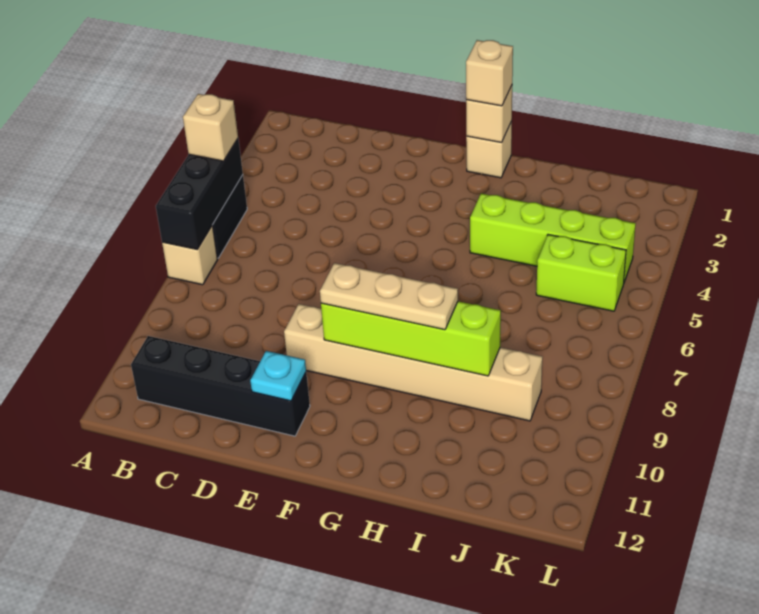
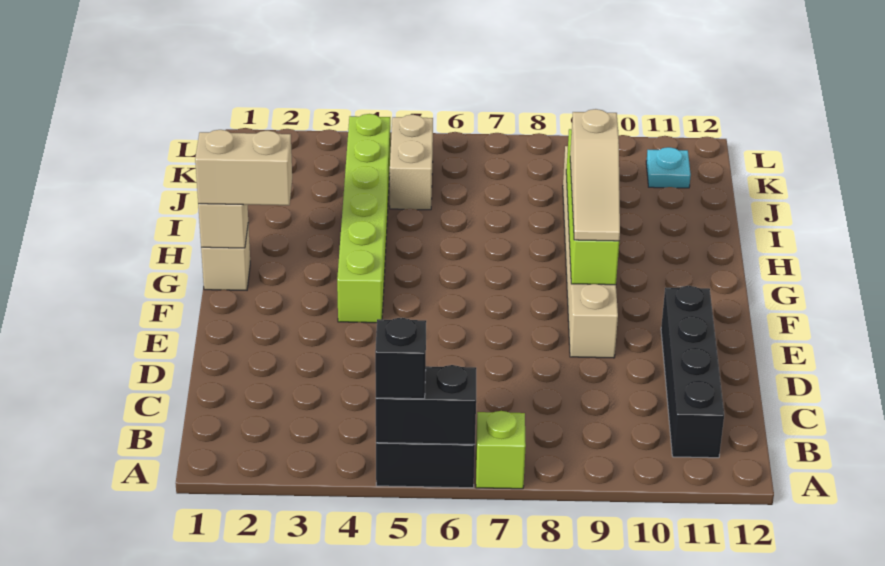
black 1x3 brick [156,139,243,249] -> black 1x2 brick [376,365,476,444]
tan 1x1 brick [183,94,238,161] -> black 1x1 brick [375,318,426,399]
tan 1x1 brick [162,225,218,285] -> lime 1x1 brick [476,411,526,489]
cyan 1x1 plate [250,351,306,401] -> cyan 1x1 plate moved to [646,147,691,188]
tan 1x3 plate [320,263,458,330] -> tan 1x3 slope [570,109,620,241]
tan 1x1 brick [466,40,513,106] -> tan 1x2 brick [195,130,292,205]
lime 1x4 brick [470,194,636,282] -> lime 1x6 brick [337,114,390,323]
lime 1x2 brick [536,235,626,311] -> tan 1x2 brick [390,115,433,210]

